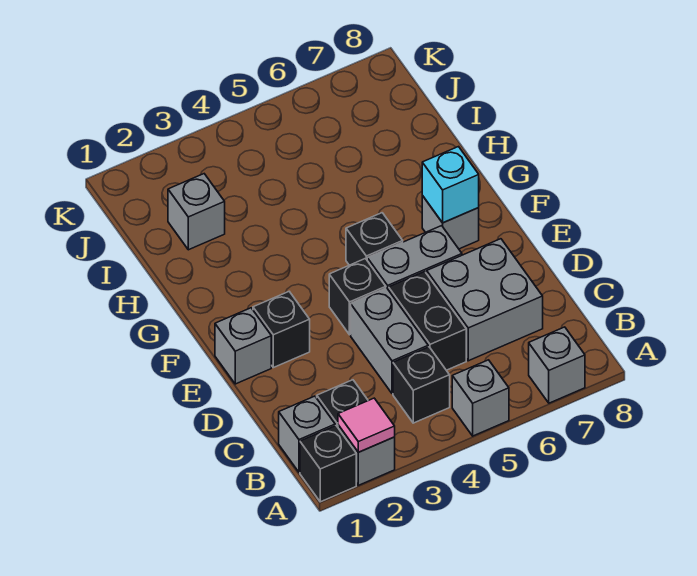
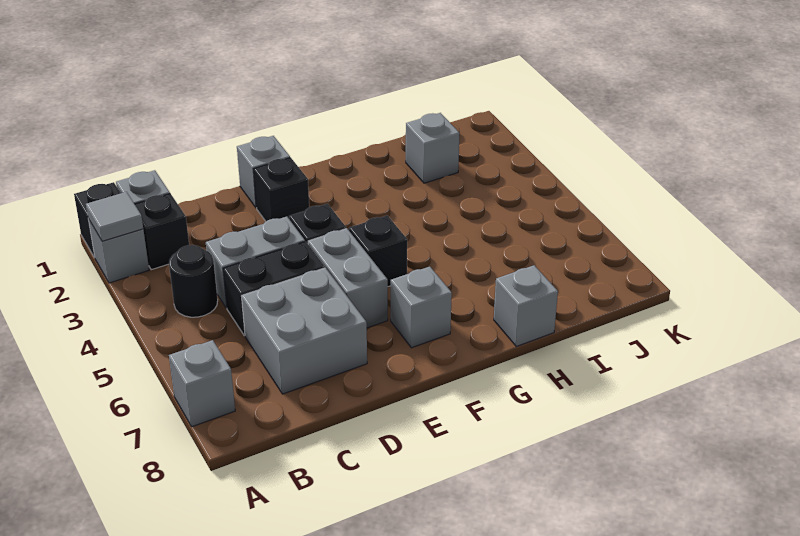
pink 1x1 tile [338,398,395,452] -> grey 1x1 tile [86,192,143,241]
grey 1x1 brick [452,360,509,436] -> grey 1x1 brick moved to [494,265,558,346]
black 1x1 brick [393,347,450,423] -> black 1x1 round brick [169,245,218,317]
cyan 1x1 brick [422,147,479,223] -> none

